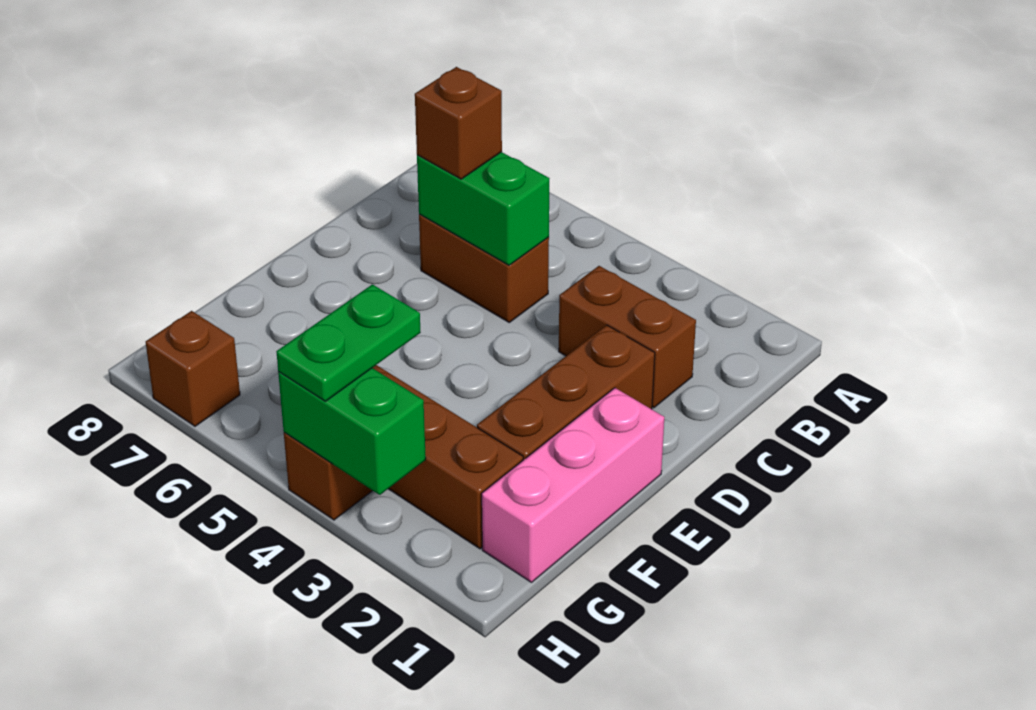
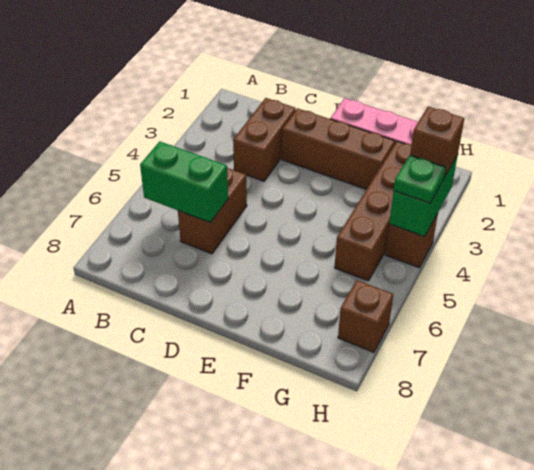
green 1x2 brick [417,152,550,265] -> green 1x2 brick turned to [140,141,228,222]
brown 1x1 brick [415,67,502,179] -> brown 1x1 brick moved to [410,107,464,177]
green 1x2 plate [276,284,421,401] -> green 1x1 plate [394,155,446,203]

